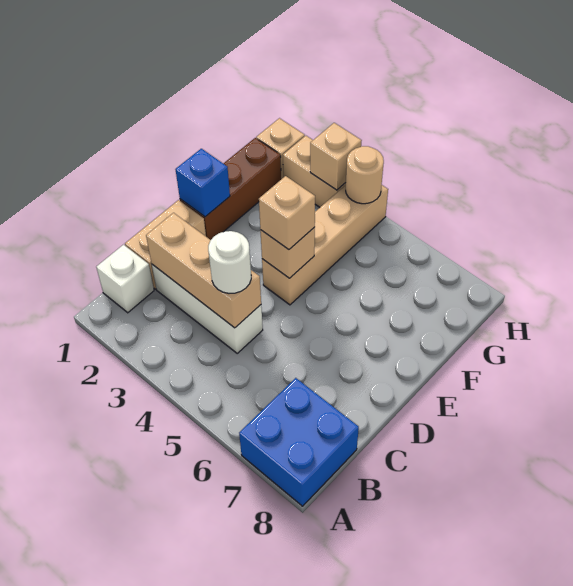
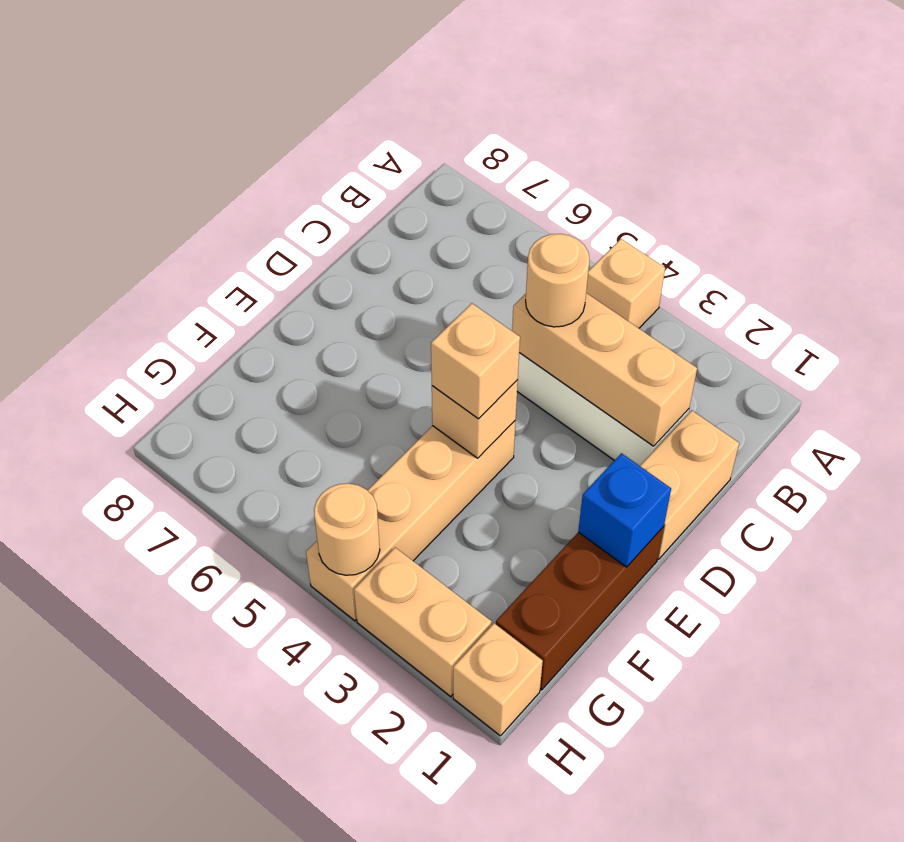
blue 2x2 brick [239,378,359,506] -> none
white 1x1 brick [96,245,154,313] -> none
white 1x1 round brick [208,231,251,293] -> tan 1x1 round brick [526,234,589,327]
tan 1x1 brick [310,123,362,190] -> tan 1x1 brick moved to [586,239,665,328]

